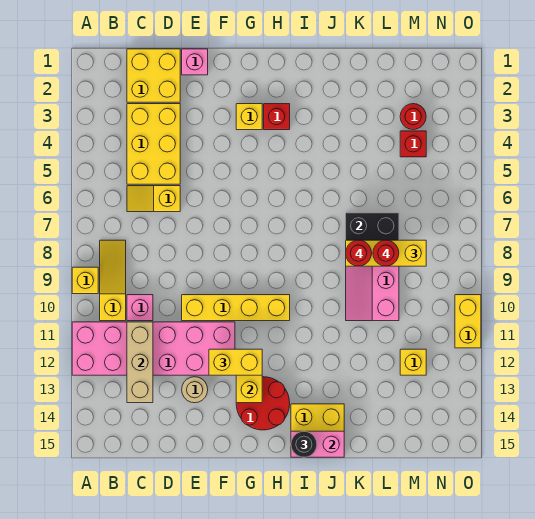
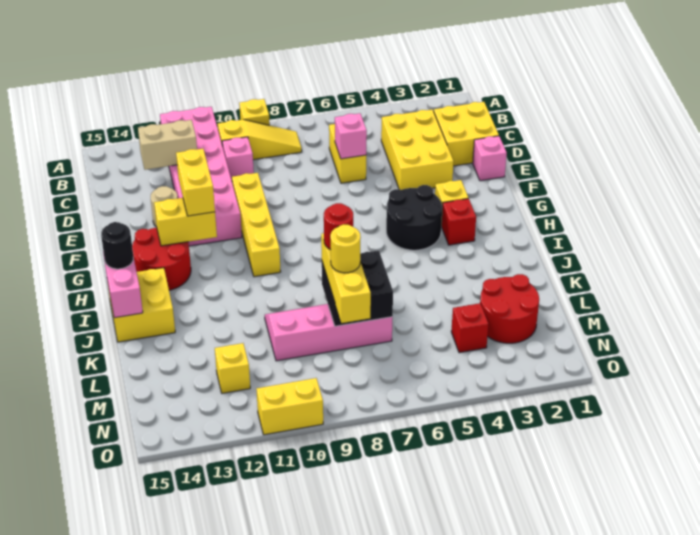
yellow 2x3 brick [127,104,180,184] -> yellow 2x3 brick turned to [381,110,454,190]
yellow 1x2 slope [127,186,180,212] -> yellow 1x2 brick [329,124,366,183]
tan 1x3 brick [127,322,153,403] -> tan 1x2 brick [138,120,197,170]
none -> pink 1x1 brick [335,113,367,159]
none -> black 2x2 round brick [386,185,442,250]
red 1x1 round brick [373,240,399,266] -> yellow 1x1 round brick [330,224,361,273]
red 1x1 round brick [400,104,426,130] -> red 2x2 round brick [480,274,539,343]

